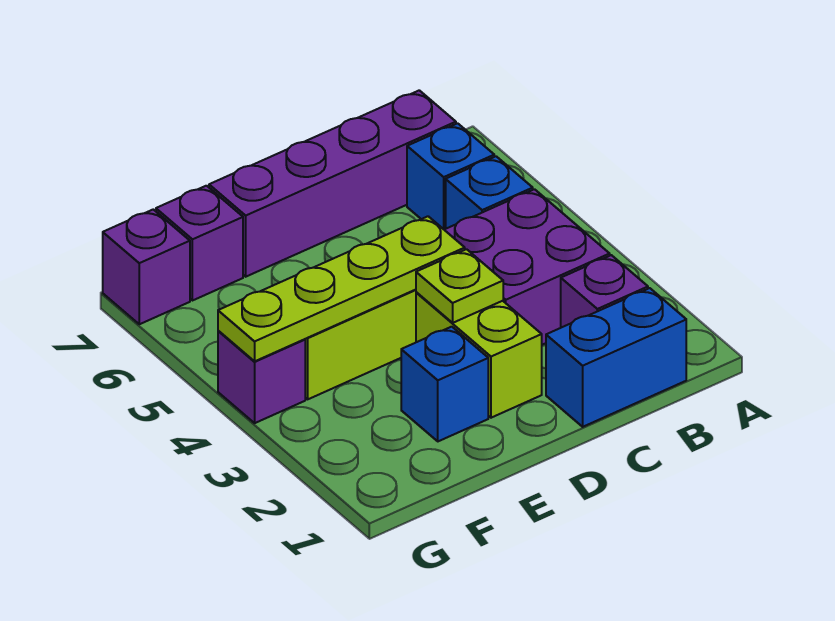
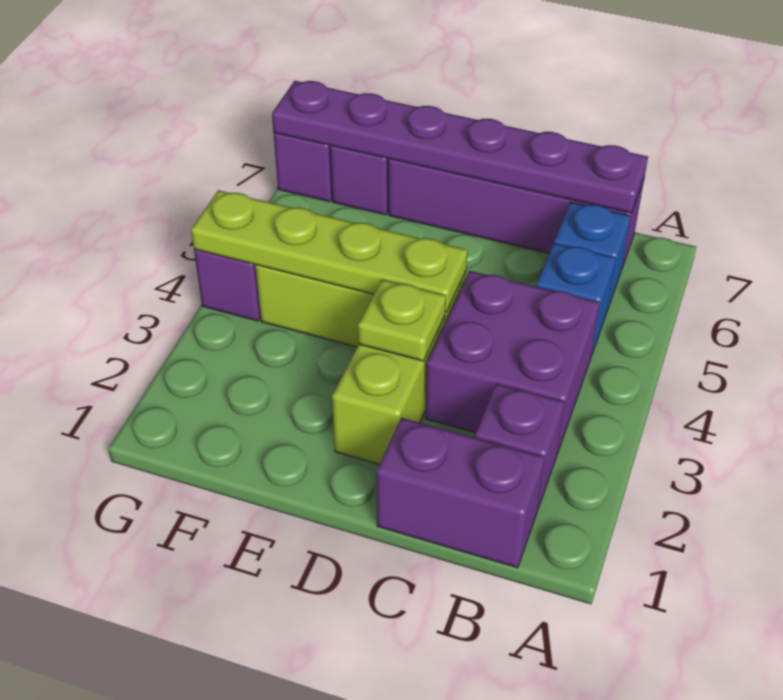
blue 1x2 brick [546,288,686,427] -> purple 1x2 brick [376,418,545,568]
none -> purple 1x6 plate [272,81,648,213]
blue 1x1 brick [401,327,488,441] -> none

